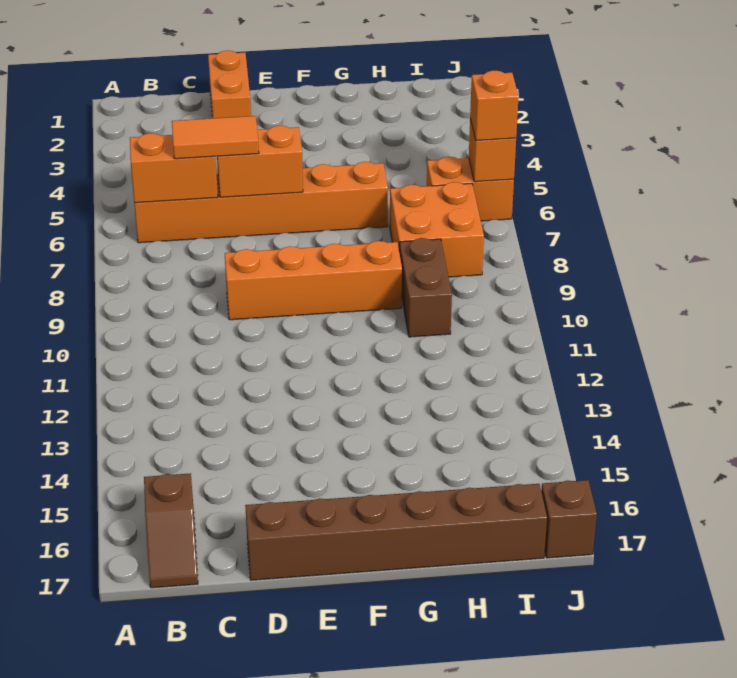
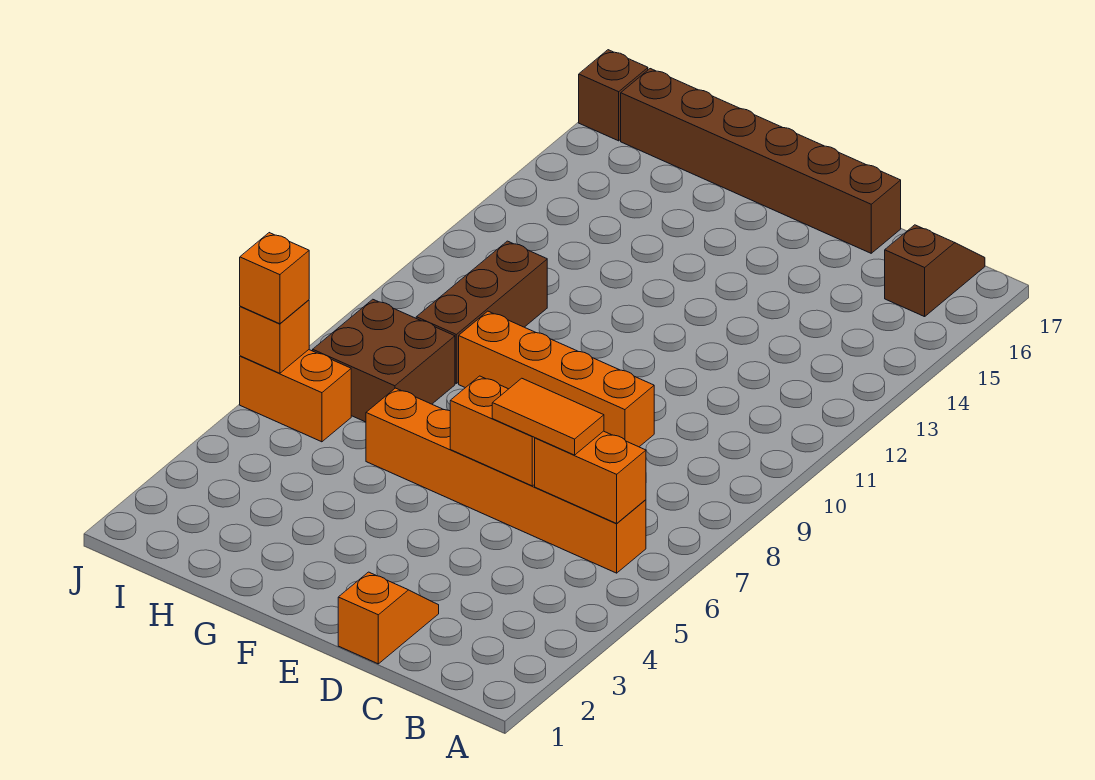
orange 1x2 brick [208,51,251,118] -> orange 1x2 slope [338,572,439,664]
orange 2x2 brick [390,182,484,277] -> brown 2x2 brick [313,299,455,422]
brown 1x2 brick [399,238,452,337] -> brown 1x3 brick [416,241,547,383]

